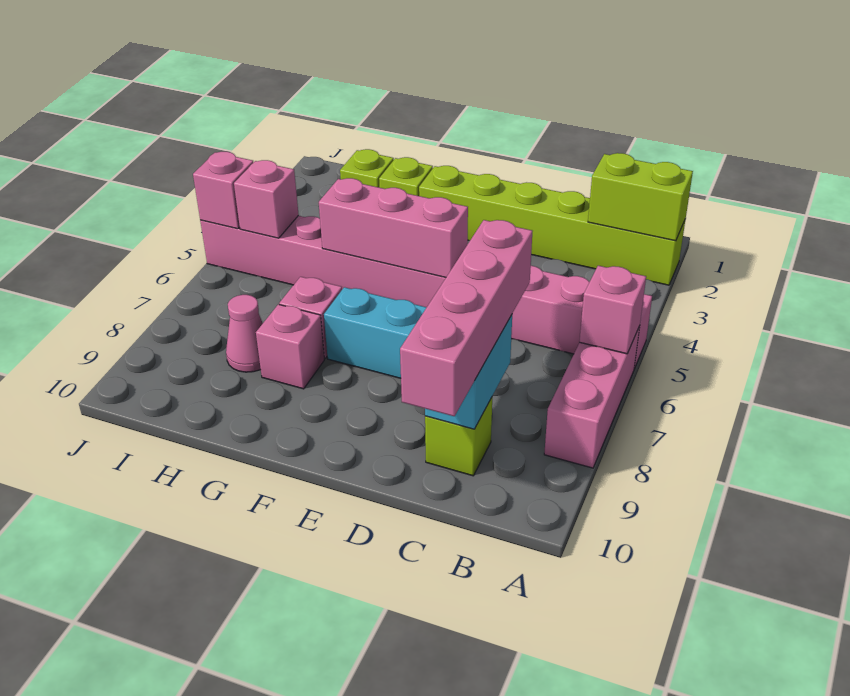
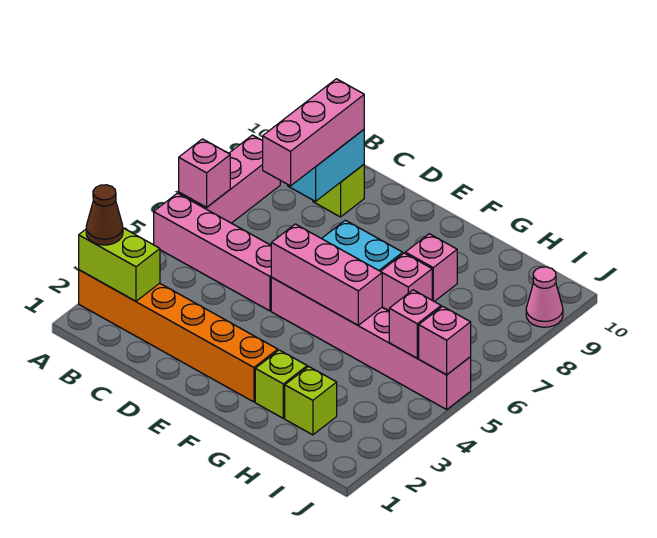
lime 1x6 brick [419,166,686,285] -> orange 1x6 brick [79,270,278,402]
none -> brown 1x1 cone [86,185,123,245]
pink 1x4 brick [400,220,532,416] -> pink 1x3 brick [263,79,364,186]
pink 1x1 cone [226,295,263,372] -> pink 1x1 cone moved to [526,267,563,327]

